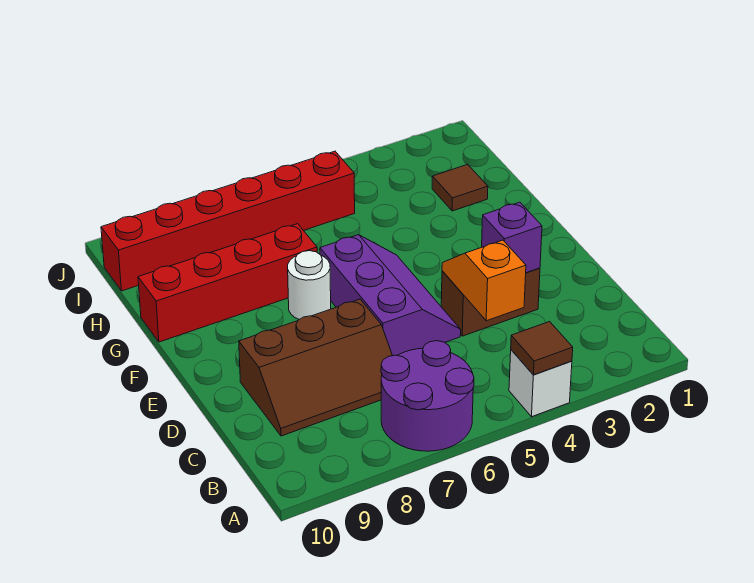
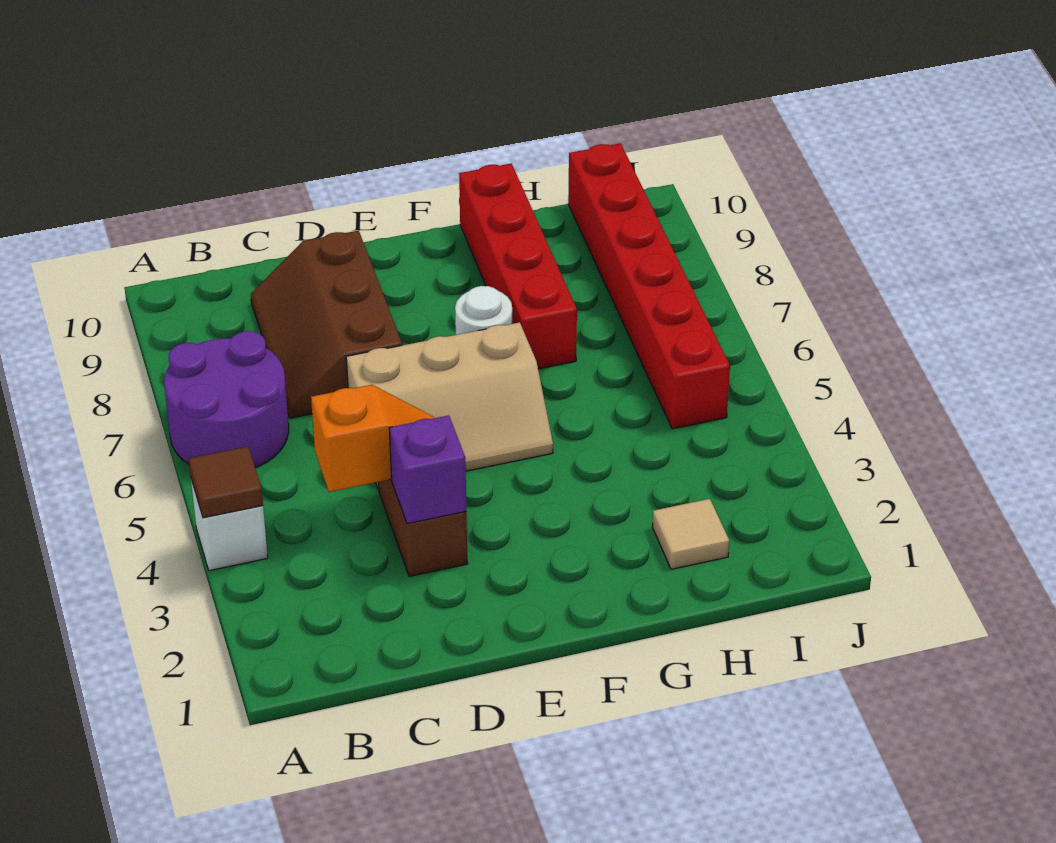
purple 2x3 slope [320,235,461,356] -> tan 2x3 slope [346,322,553,489]
brown 1x1 tile [432,164,488,211] -> tan 1x1 tile [652,499,729,569]

